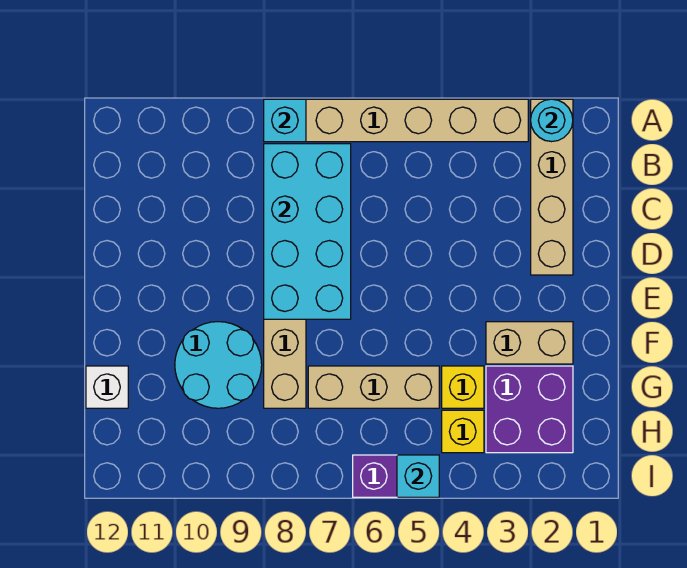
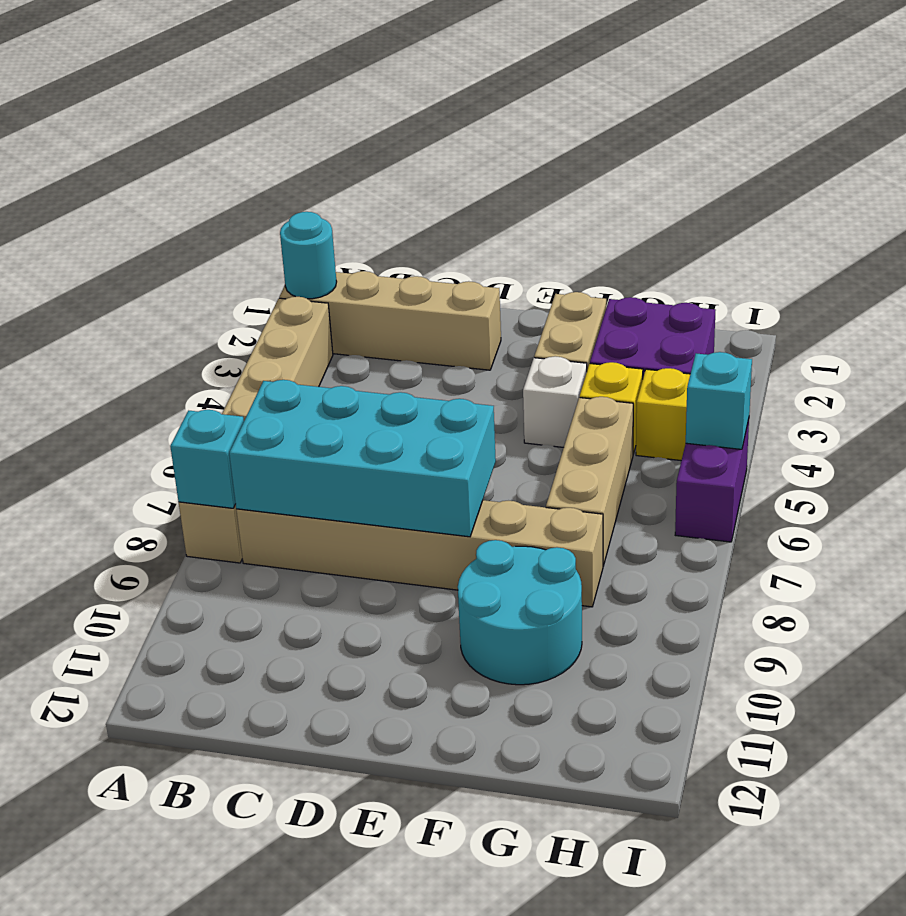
white 1x1 brick [86,366,128,408] -> white 1x1 brick moved to [523,356,587,447]

